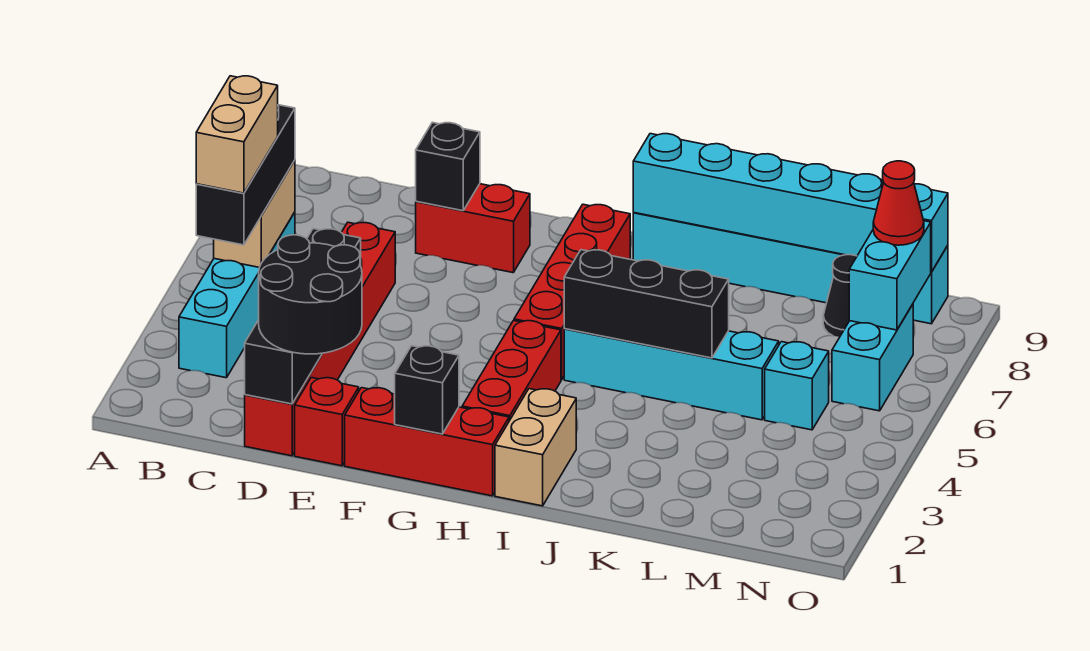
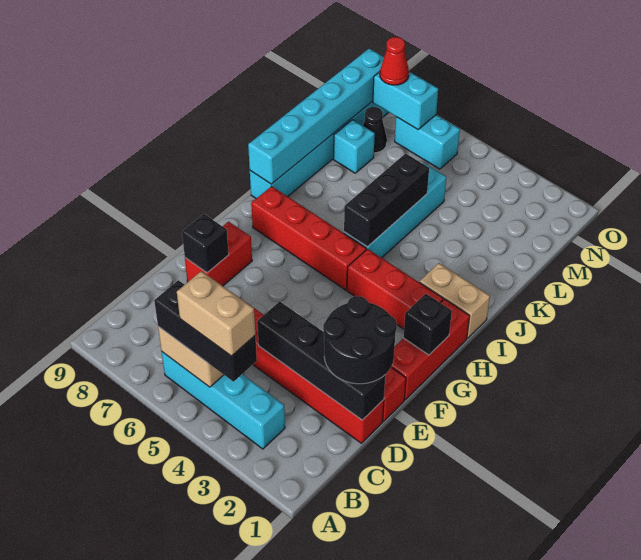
cyan 1x1 brick [765,342,829,430] -> cyan 1x1 brick moved to [334,120,375,173]

